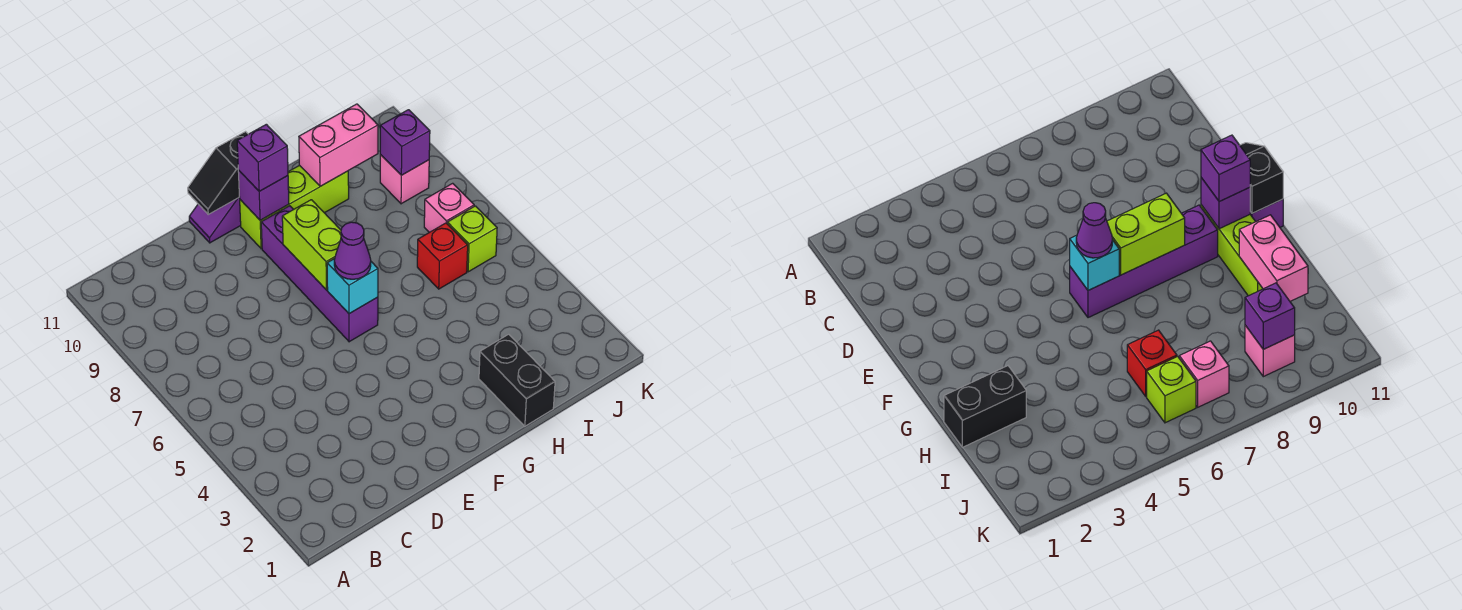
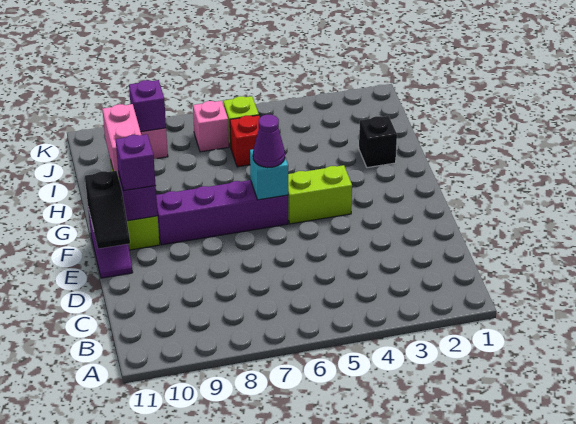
lime 1x2 brick [282,200,341,290] -> lime 1x2 brick moved to [288,165,352,224]
black 1x2 brick [479,334,555,426] -> black 1x1 brick [359,116,397,168]

